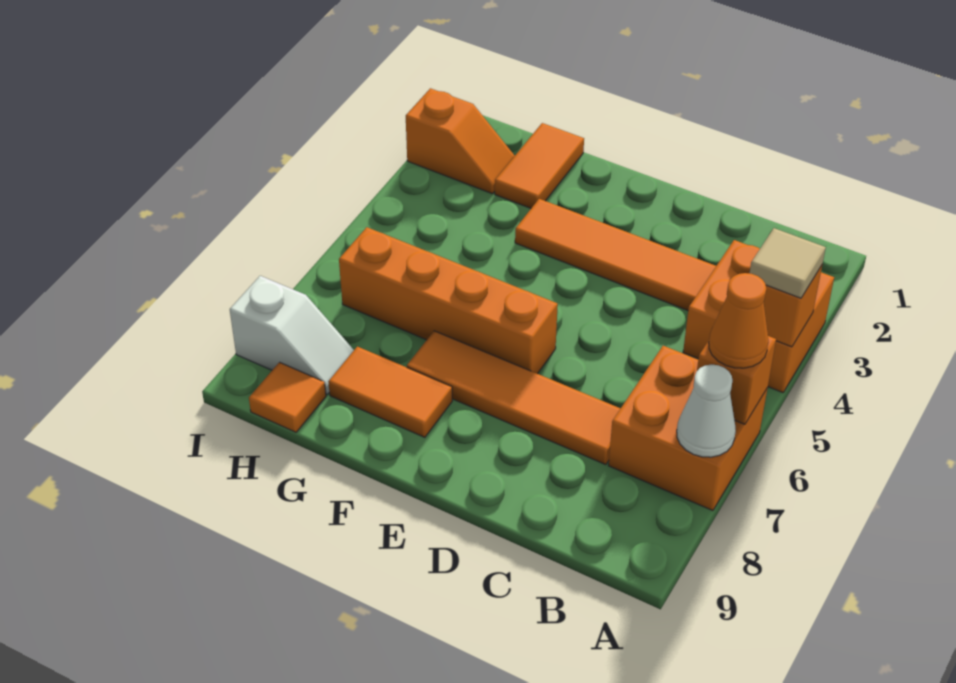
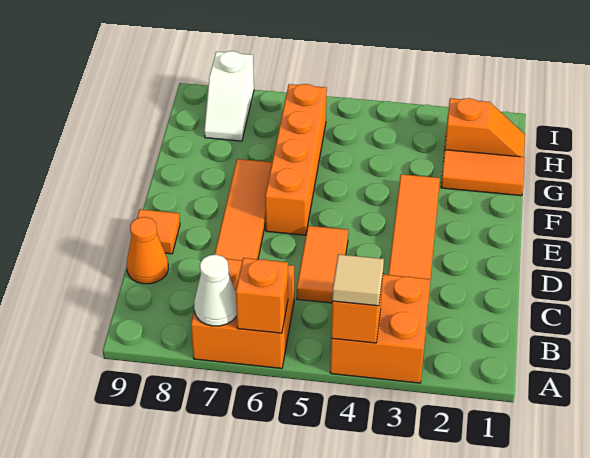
orange 1x1 cone [709,273,769,368] -> orange 1x1 cone moved to [127,217,168,284]
orange 1x2 tile [328,346,452,437] -> orange 1x2 tile moved to [297,226,348,303]
orange 1x2 slope [406,88,515,194] -> orange 1x2 slope turned to [445,98,525,157]
orange 1x1 tile [249,362,326,432] -> orange 1x1 tile moved to [137,209,180,254]

